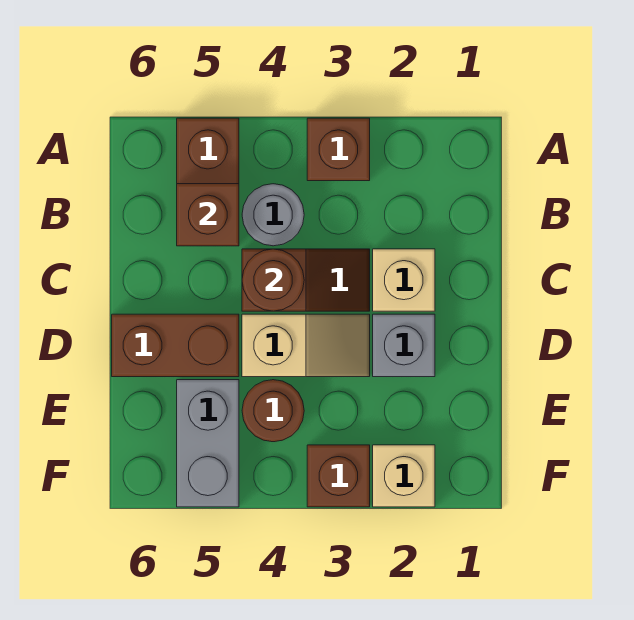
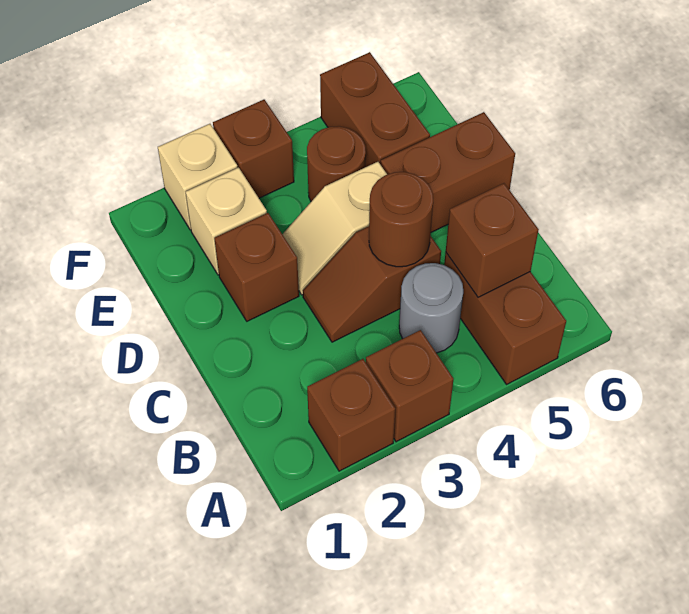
none -> brown 1x1 brick [307,359,395,471]
tan 1x1 brick [373,249,435,311] -> tan 1x1 brick moved to [186,168,267,275]
grey 1x1 brick [373,314,435,377] -> brown 1x1 brick [214,213,299,321]
grey 1x2 brick [177,380,239,507] -> brown 1x2 brick [320,52,430,167]

